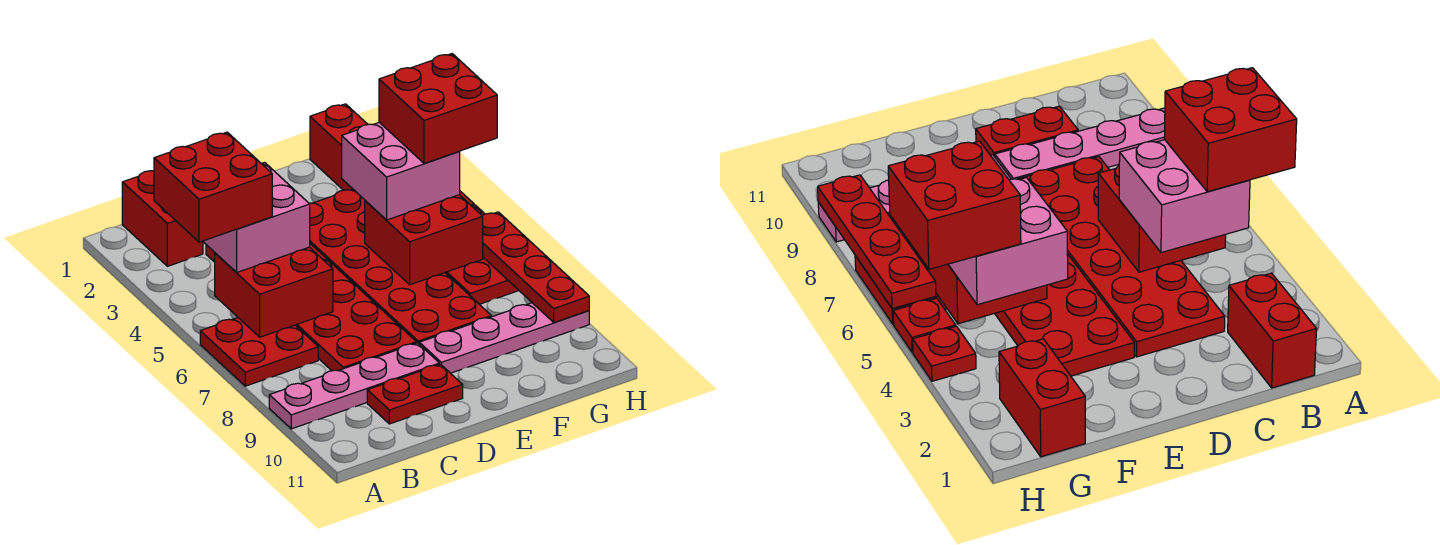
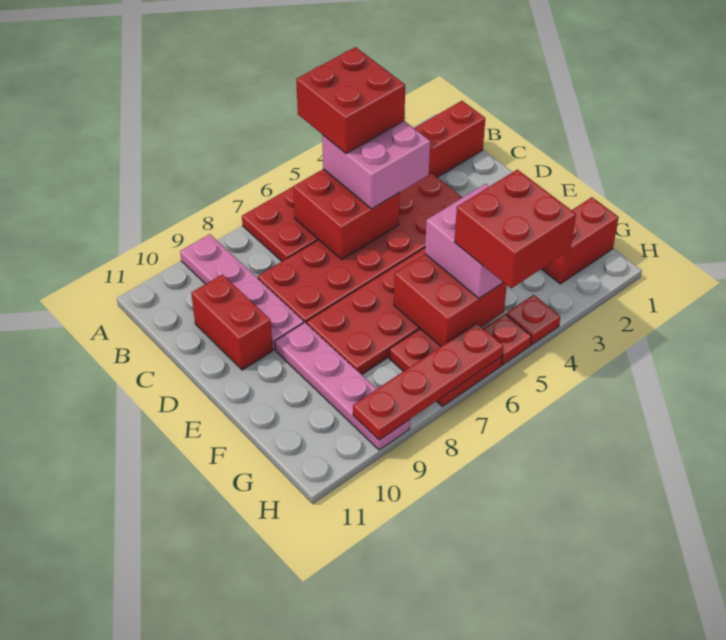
red 1x2 plate [367,364,463,424] -> red 1x2 brick [191,274,273,370]

